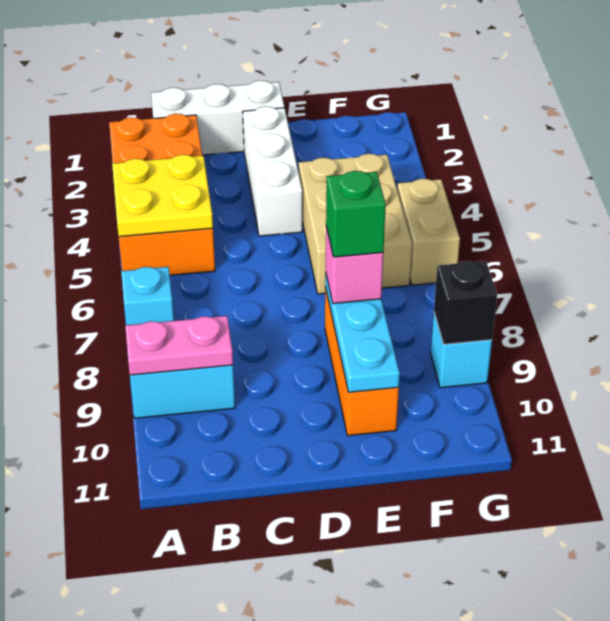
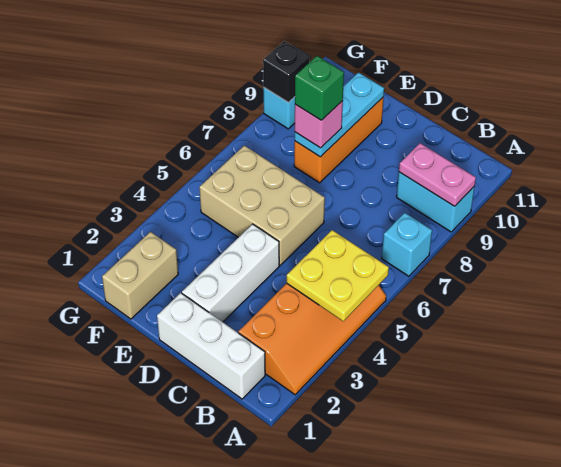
orange 2x4 brick [109,114,215,275] -> orange 2x4 slope [238,283,386,395]
tan 2x3 brick [299,154,412,294] -> tan 2x3 brick turned to [199,146,325,265]
tan 1x2 brick [397,179,460,285] -> tan 1x2 brick moved to [102,232,178,319]

